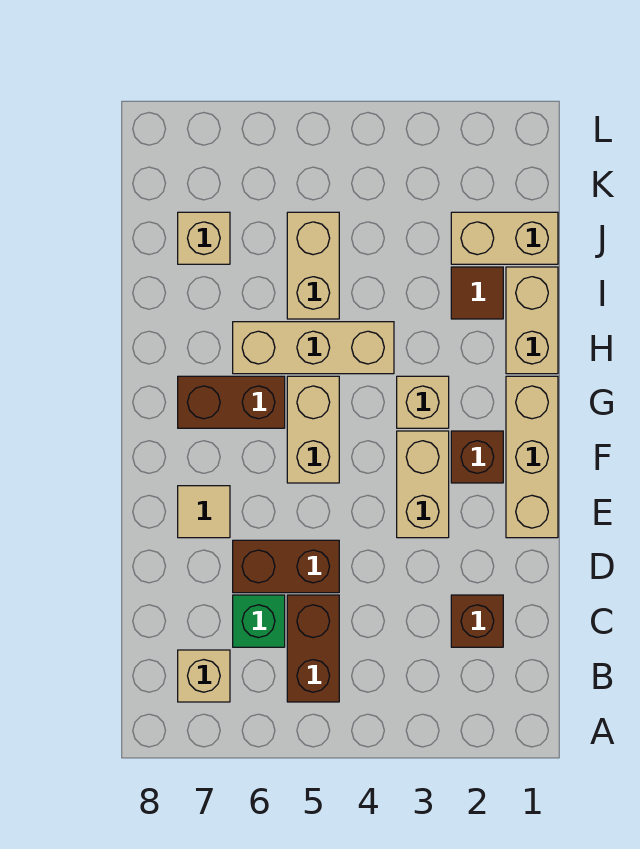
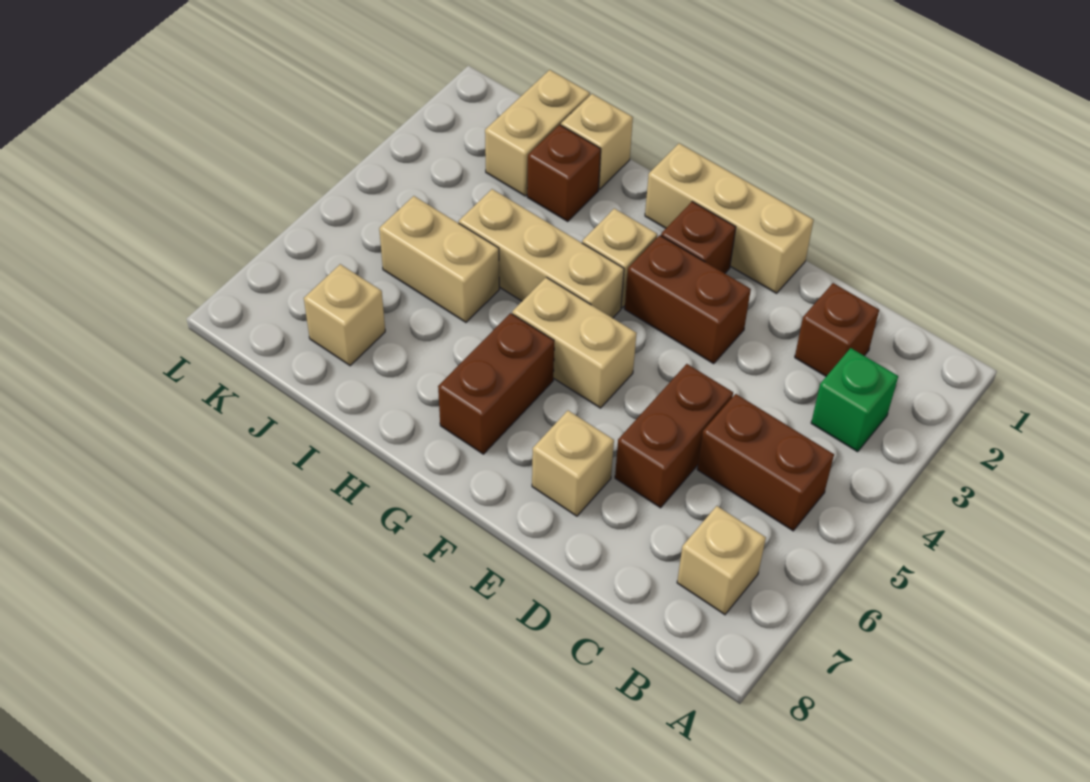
green 1x1 brick [233,595,285,647] -> green 1x1 brick moved to [811,348,898,452]
tan 1x2 brick [397,431,449,538] -> brown 1x2 brick [625,235,751,364]
tan 1x1 tile [178,486,230,538] -> tan 1x1 brick [532,411,614,516]
tan 1x2 brick [506,267,558,374] -> tan 1x1 brick [561,94,633,189]
tan 1x3 brick [233,322,394,374] -> tan 1x3 brick turned to [459,189,624,318]
brown 1x1 tile [451,267,503,319] -> brown 1x1 brick [527,125,601,221]

